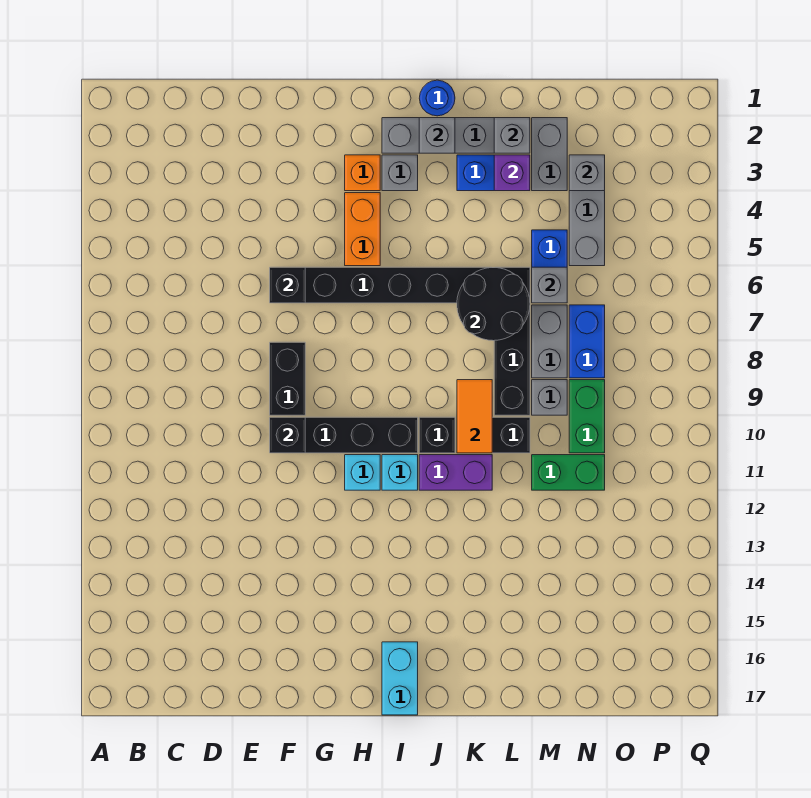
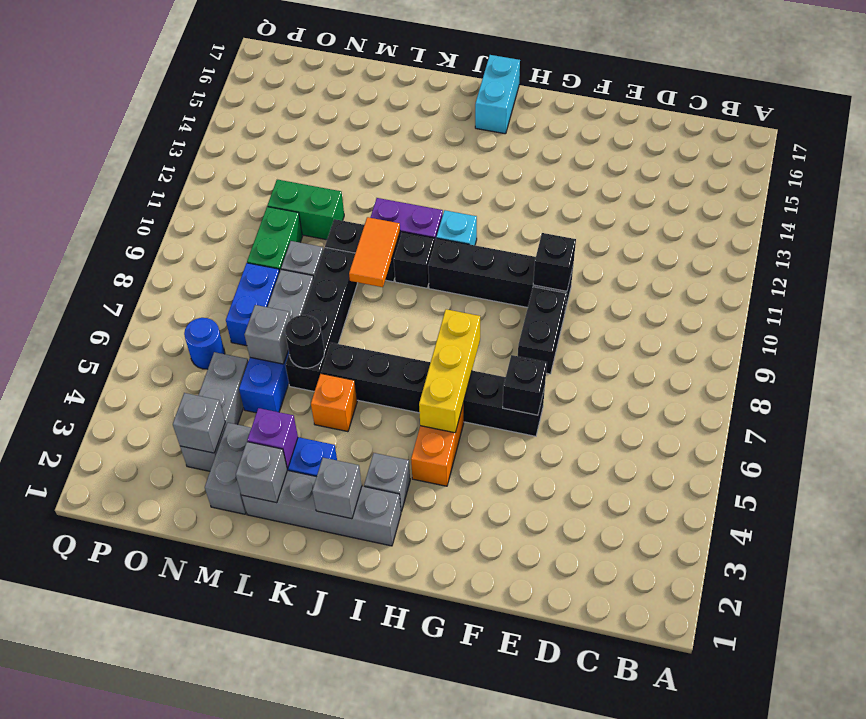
orange 1x1 brick [345,155,380,191] -> orange 1x1 brick moved to [311,374,357,432]
none -> yellow 1x3 brick [419,309,480,433]
cyan 1x1 brick [345,455,380,490] -> none
blue 1x1 round brick [419,80,455,116] -> blue 1x1 round brick moved to [184,318,225,369]
black 2x2 round brick [457,268,530,341] -> black 1x1 round brick [285,315,324,368]

